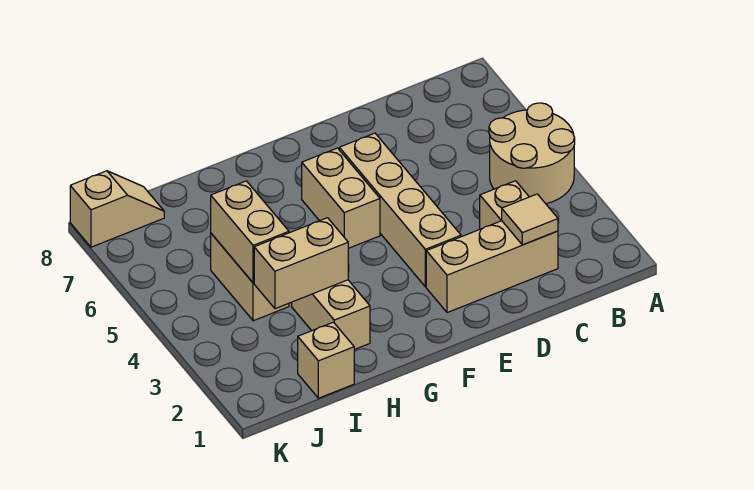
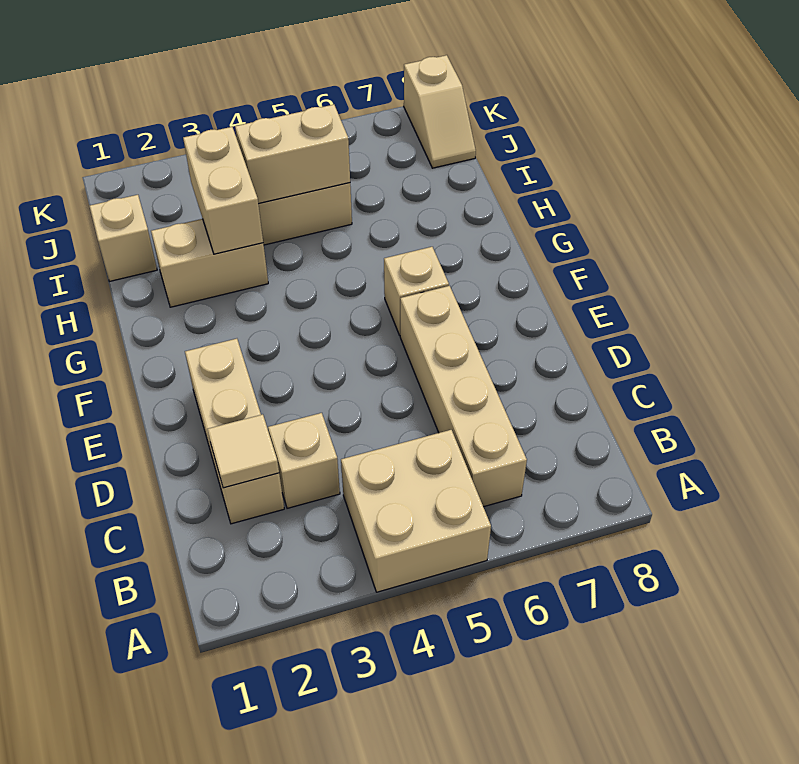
tan 2x2 round brick [489,103,575,204] -> tan 2x2 brick [341,430,491,592]
tan 1x4 brick [339,133,461,287] -> tan 1x4 brick turned to [400,286,527,507]
tan 1x2 brick [302,148,380,248] -> tan 1x1 brick [384,247,449,335]

